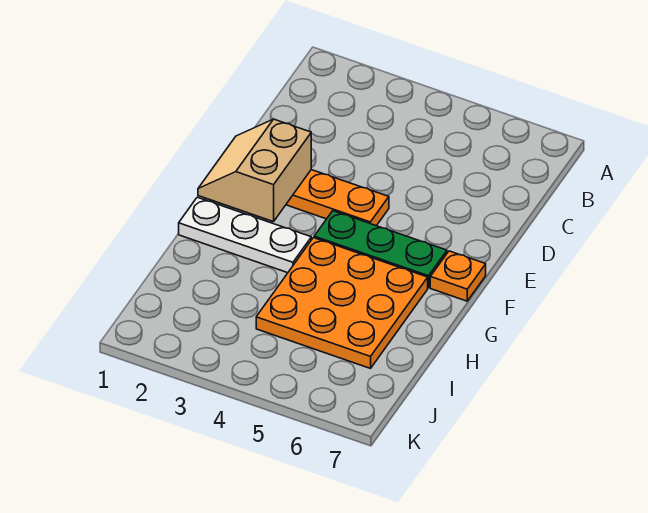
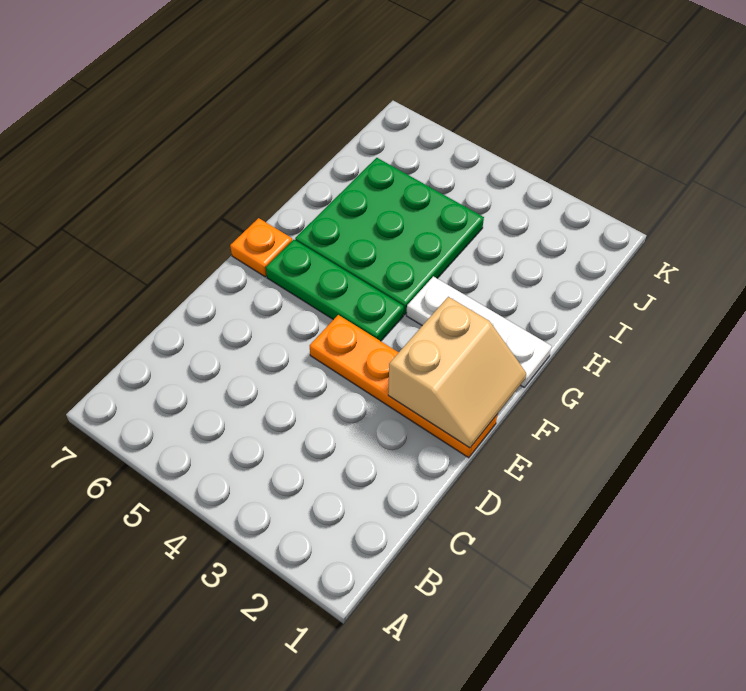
orange 3x3 plate [256,238,428,368] -> green 3x3 plate [295,158,484,315]

